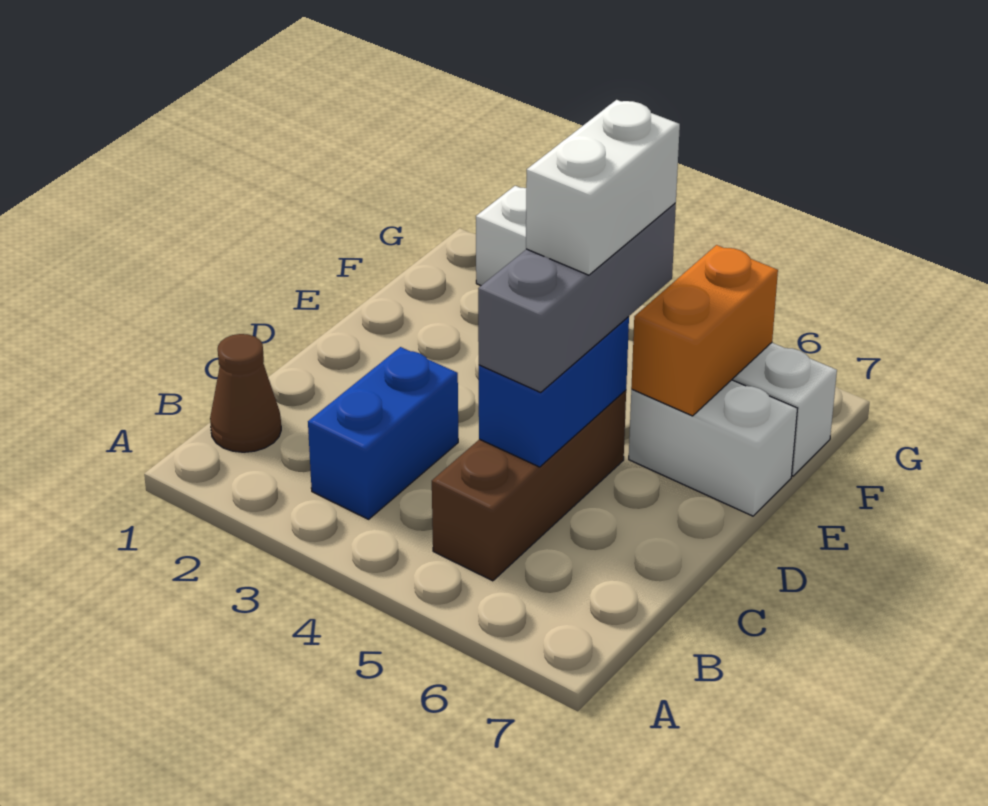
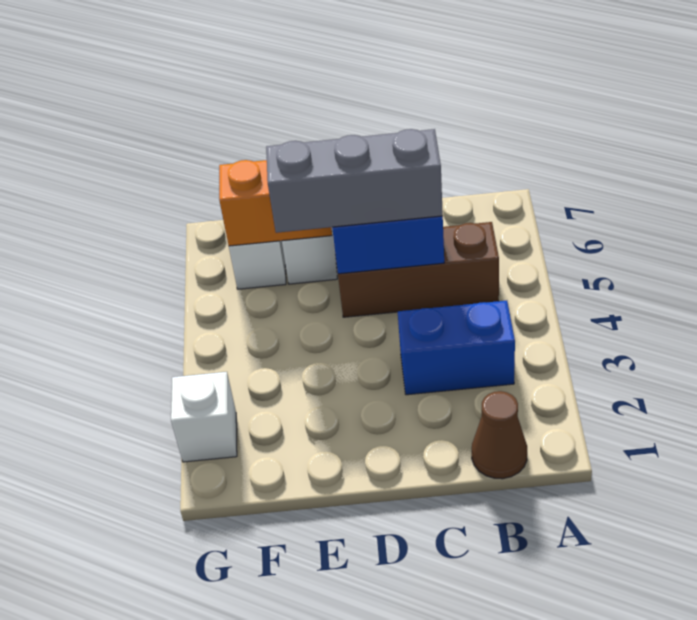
white 1x2 brick [526,100,680,275] -> none

